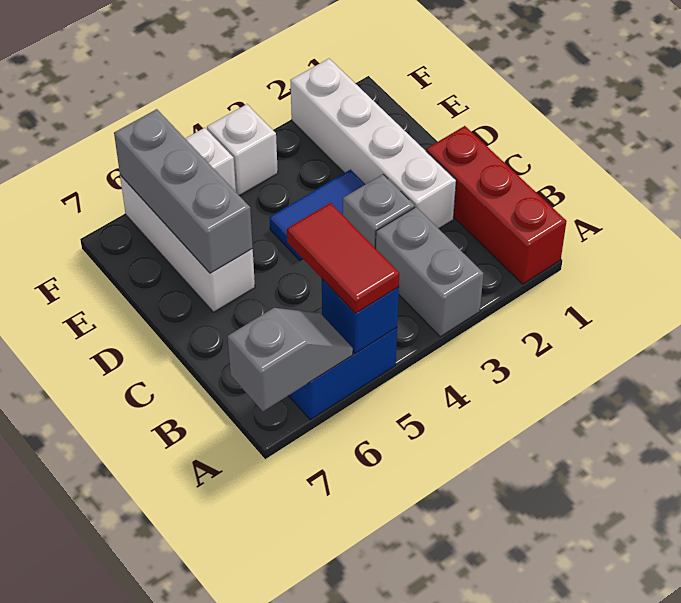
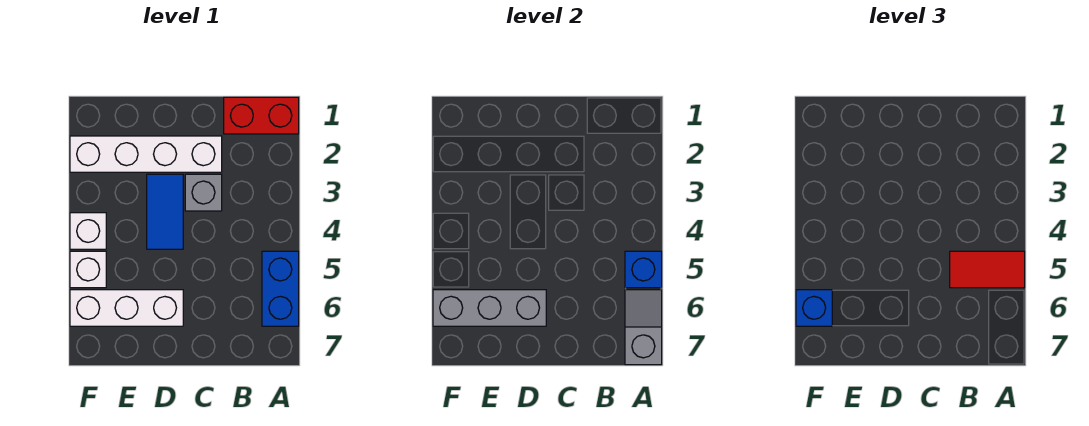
red 1x3 brick [426,126,567,284] -> red 1x2 brick [224,97,299,134]
grey 1x2 brick [376,207,484,337] -> none
none -> blue 1x1 brick [796,290,832,326]

